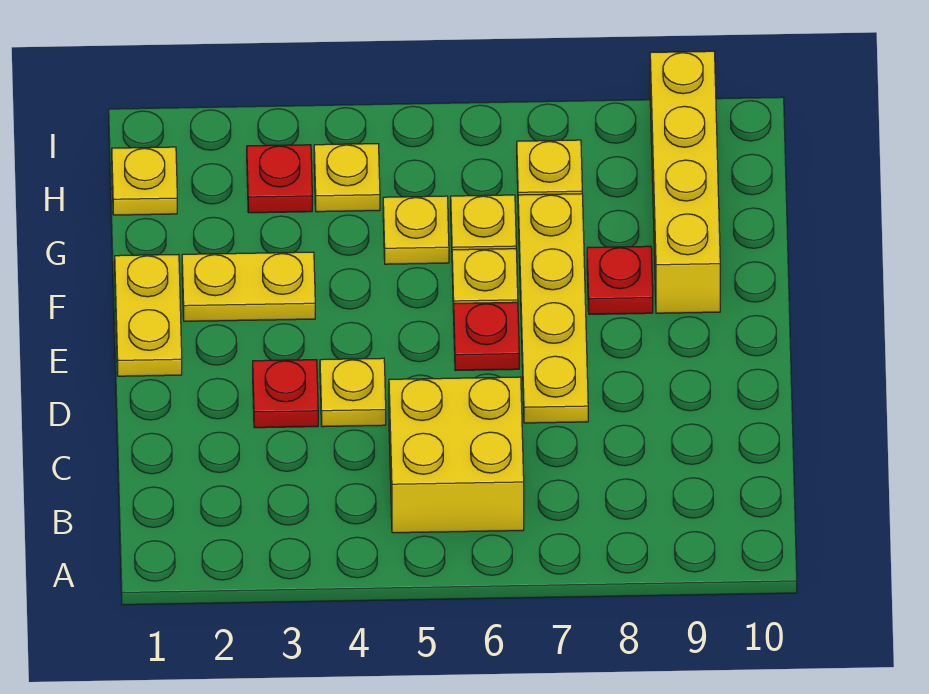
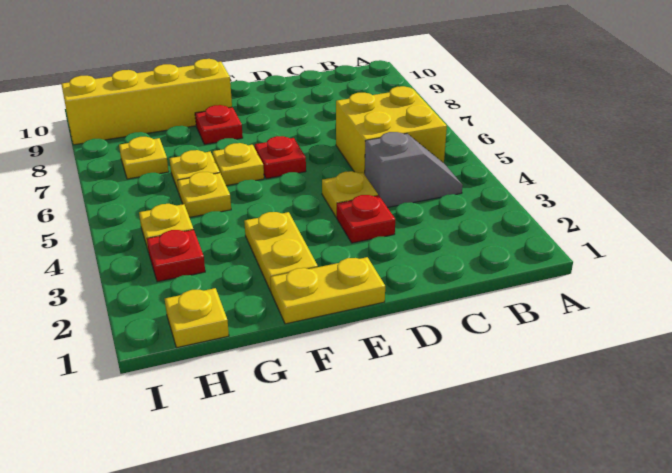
none -> grey 1x2 slope [365,132,463,208]
yellow 1x4 plate [518,194,588,423] -> none

